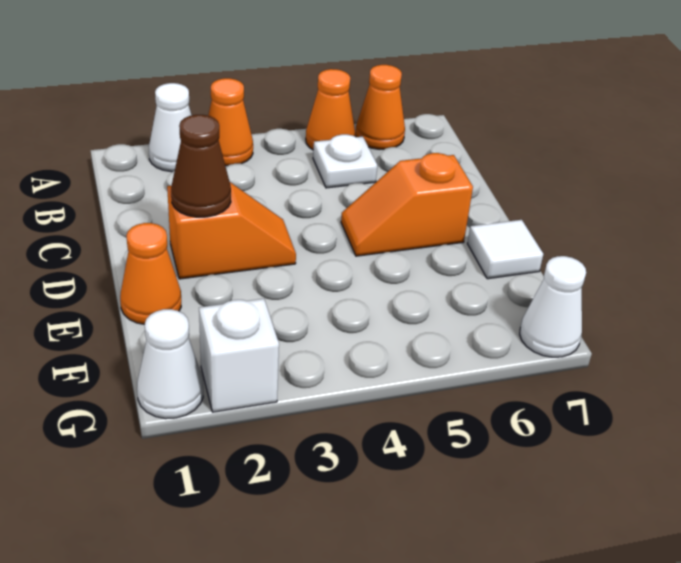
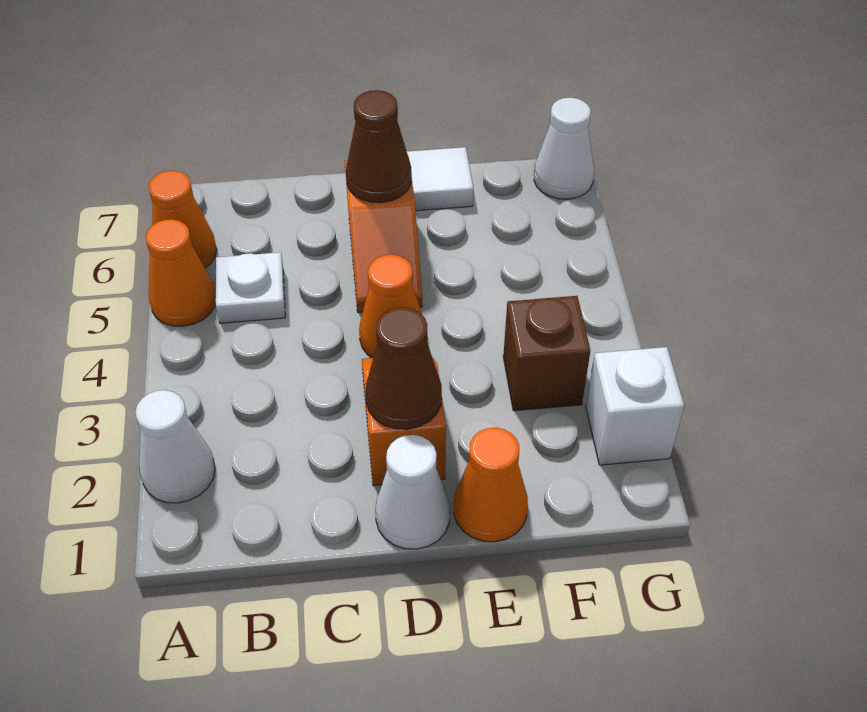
orange 1x1 cone [208,78,253,166] -> orange 1x1 cone moved to [359,255,422,358]
none -> brown 1x1 cone [346,90,412,203]
none -> brown 1x1 brick [503,296,591,411]
white 1x1 cone [137,309,203,419] -> white 1x1 cone moved to [375,435,450,549]

